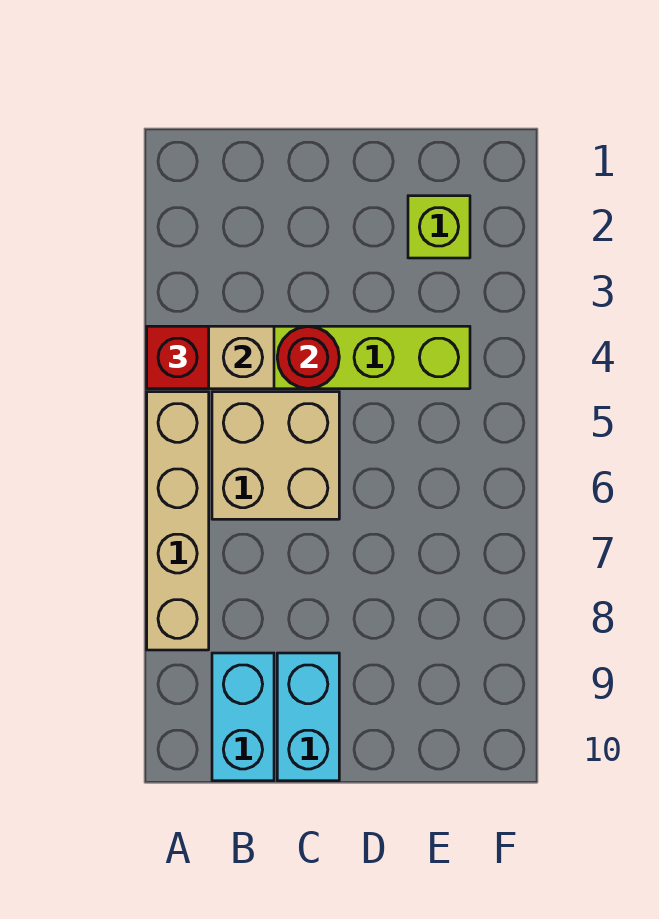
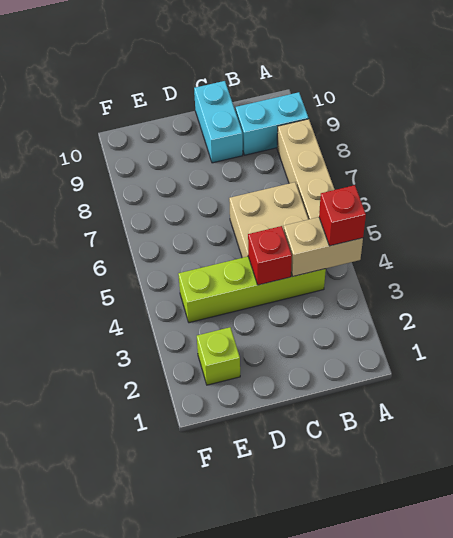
cyan 1x2 brick [212,653,274,781] -> cyan 1x2 brick turned to [236,92,308,155]
red 1x1 round brick [277,326,339,389] -> red 1x1 brick [248,226,292,285]

